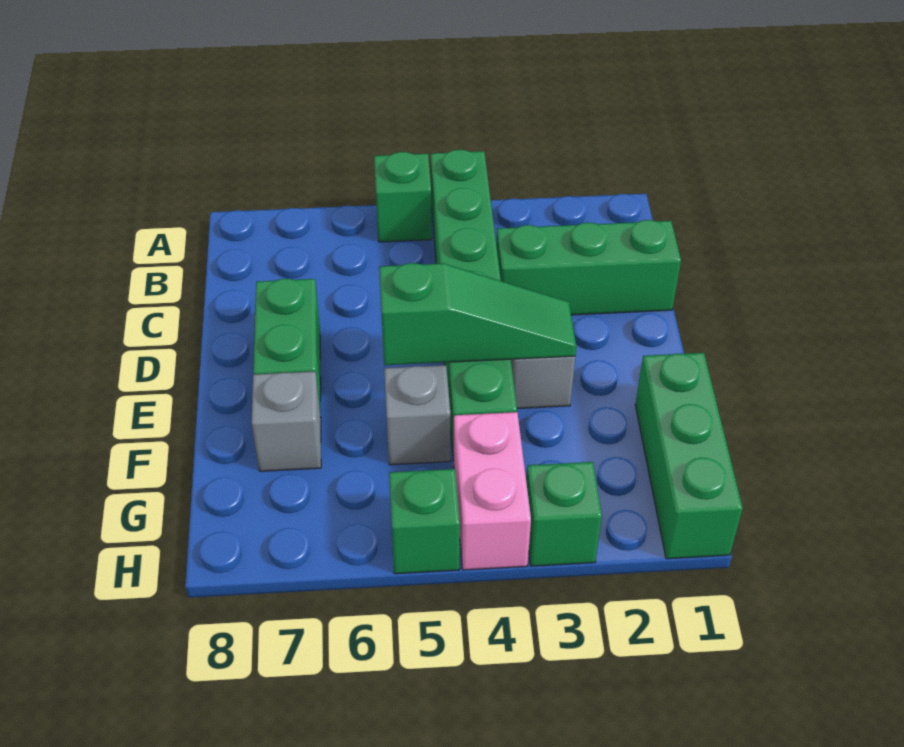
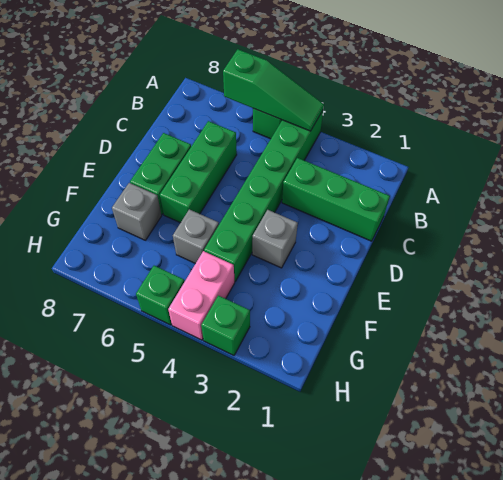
green 1x3 slope [379,263,576,365] -> green 1x3 slope moved to [223,49,324,131]
green 1x3 brick [635,353,743,559] -> green 1x3 brick moved to [160,121,237,223]

